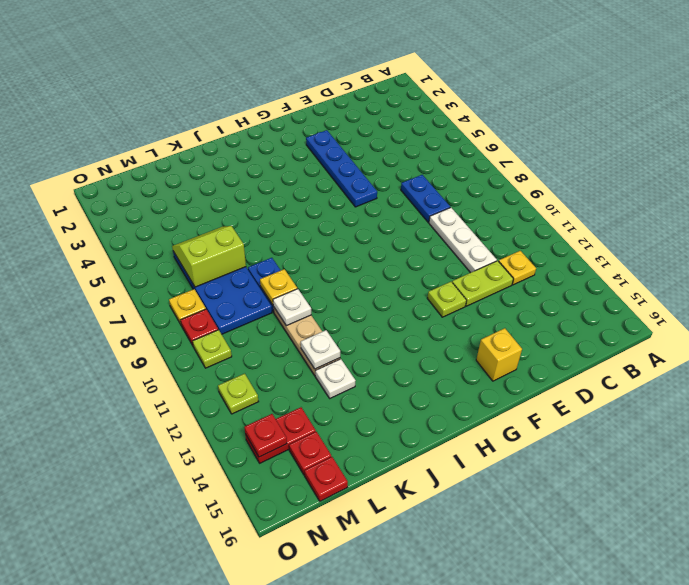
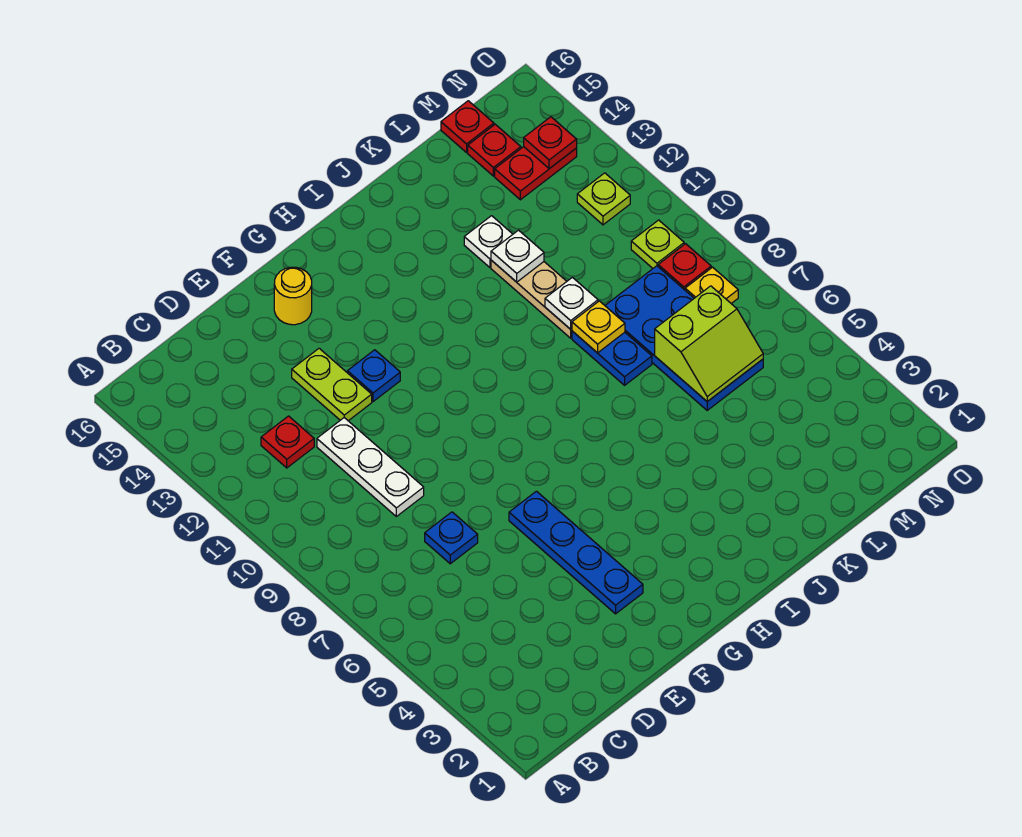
yellow 1x1 plate [499,251,536,285] -> red 1x1 plate [261,416,314,468]
blue 1x2 plate [401,175,450,222] -> blue 1x1 plate [425,512,478,564]
lime 1x2 plate [452,261,513,306] -> lime 1x2 plate turned to [292,348,372,421]
lime 1x1 plate [427,282,466,317] -> blue 1x1 plate [347,350,400,402]
yellow 1x1 brick [476,328,522,381] -> yellow 1x1 round brick [274,267,312,325]

